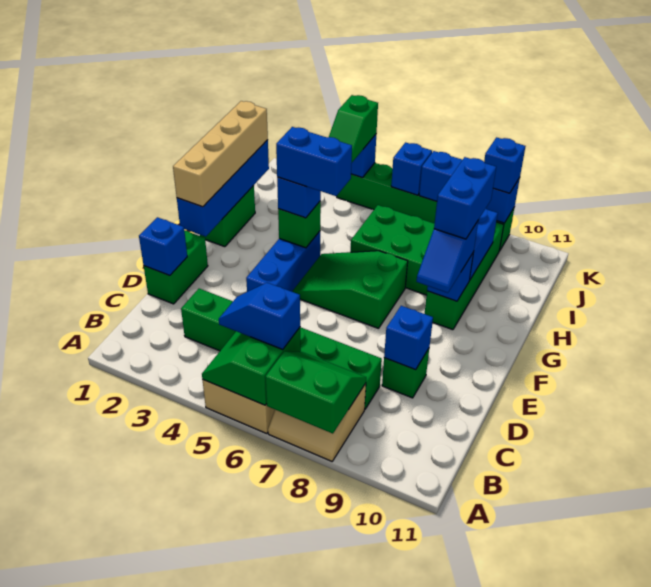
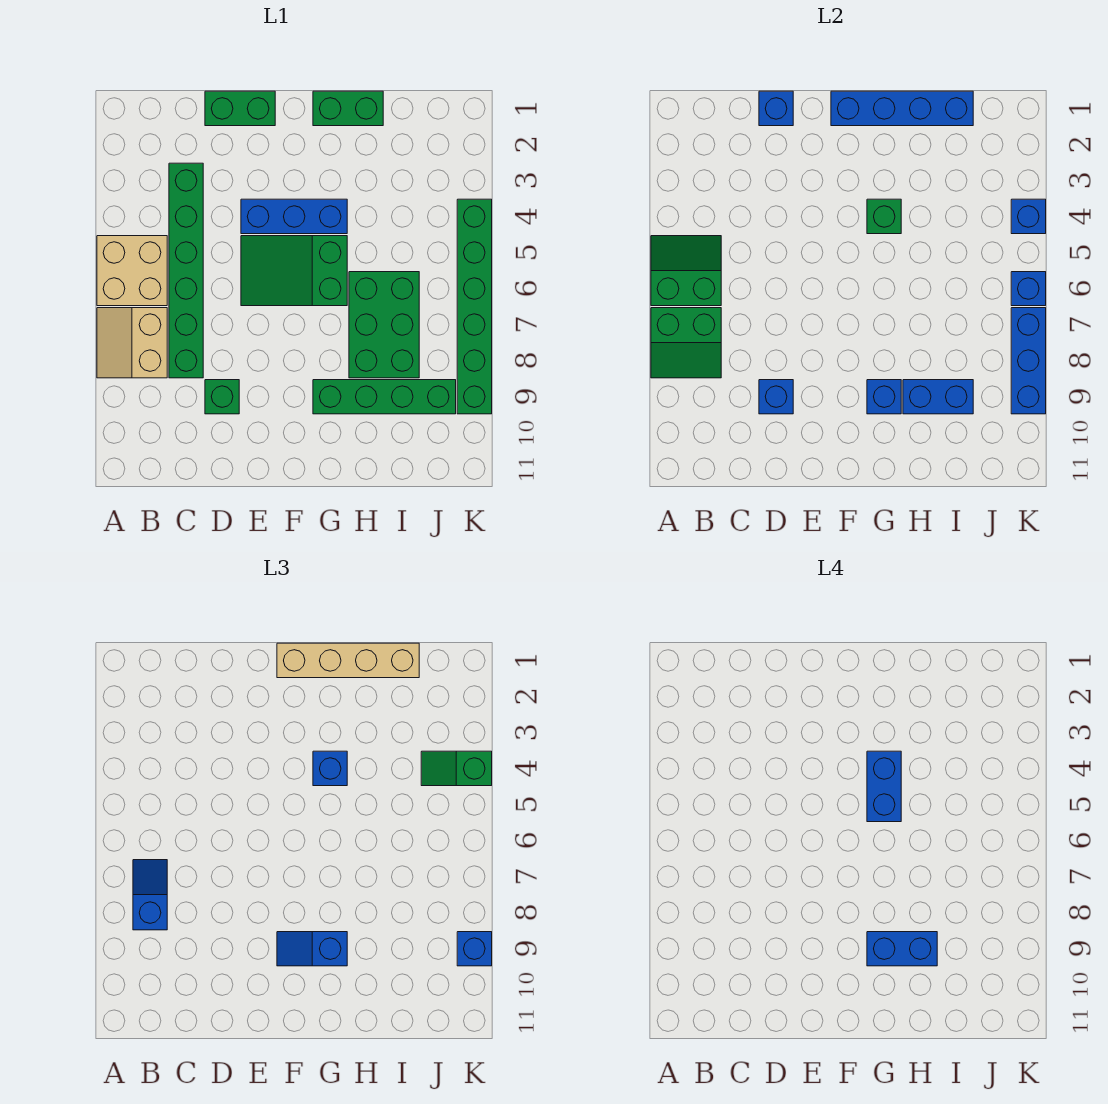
green 2x2 slope [265,351,366,434] -> green 2x2 slope turned to [651,308,721,378]
blue 1x2 slope [219,283,300,350] -> blue 1x2 slope moved to [133,860,167,930]
green 2x3 slope [292,251,408,328] -> green 2x3 slope turned to [241,236,347,306]

